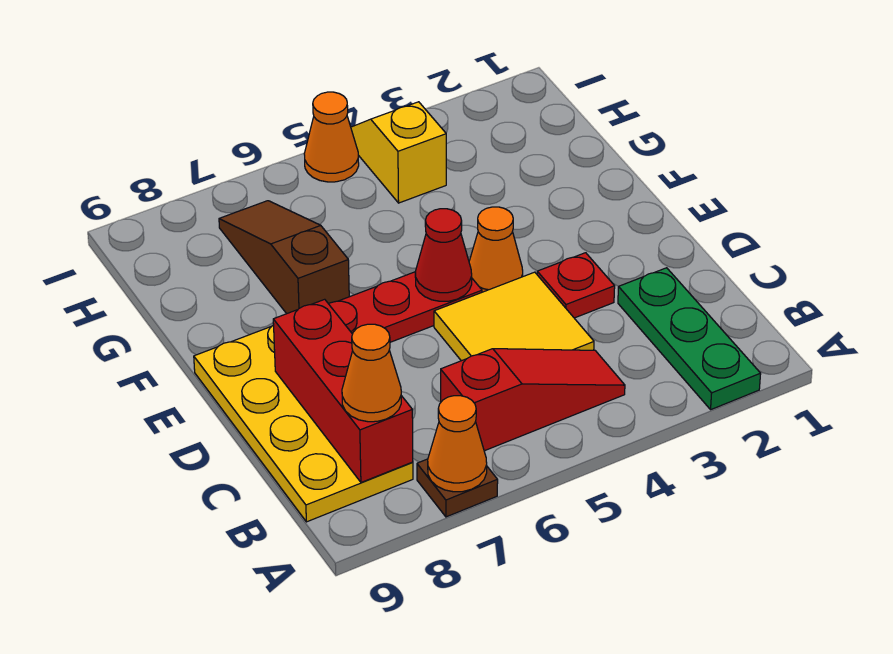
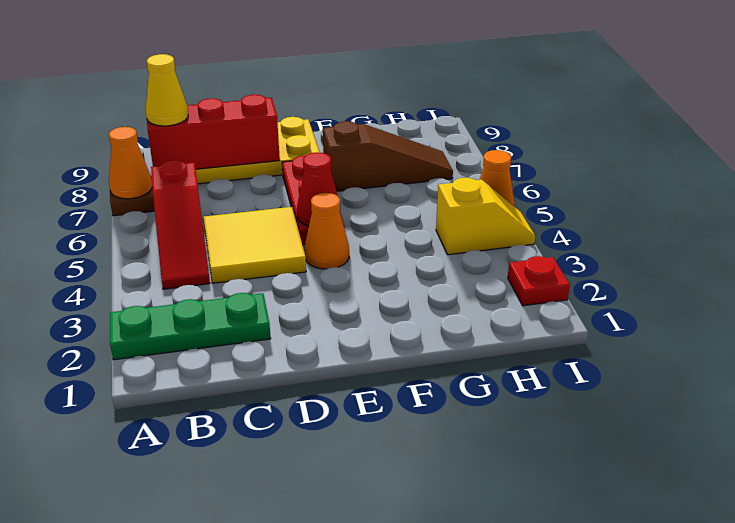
orange 1x1 cone [342,324,401,422] -> yellow 1x1 cone [146,54,188,126]
red 1x1 plate [537,253,615,318] -> red 1x1 plate moved to [508,256,570,306]

